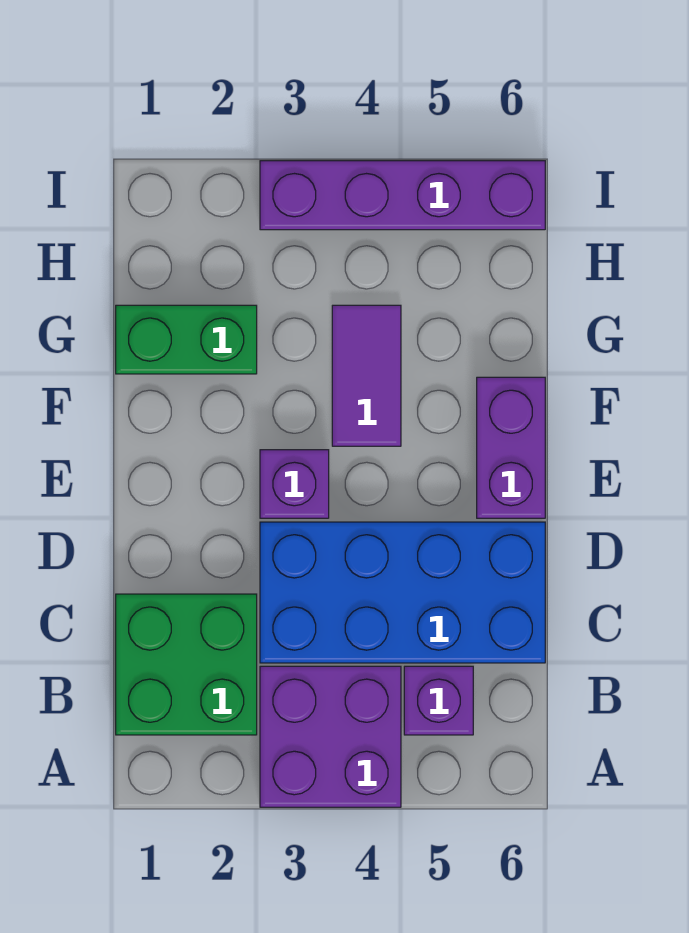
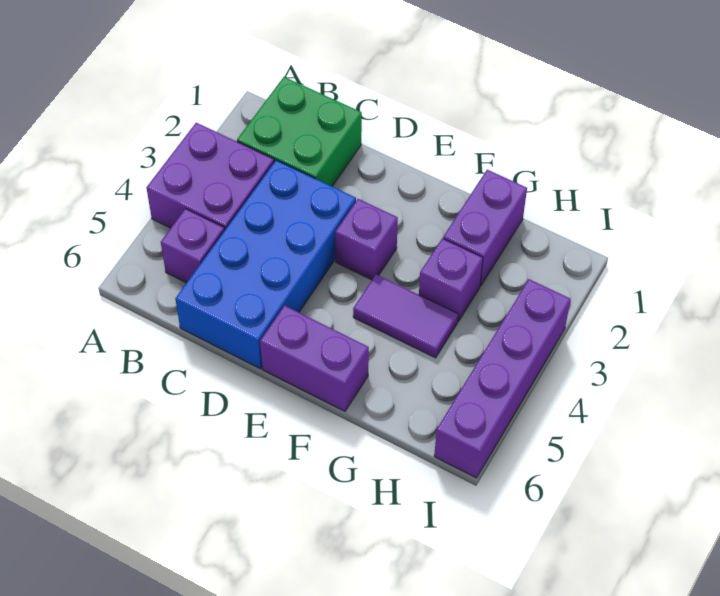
green 1x2 brick [116,305,257,374] -> purple 1x2 brick [443,170,527,286]
none -> purple 1x1 brick [419,238,483,322]

